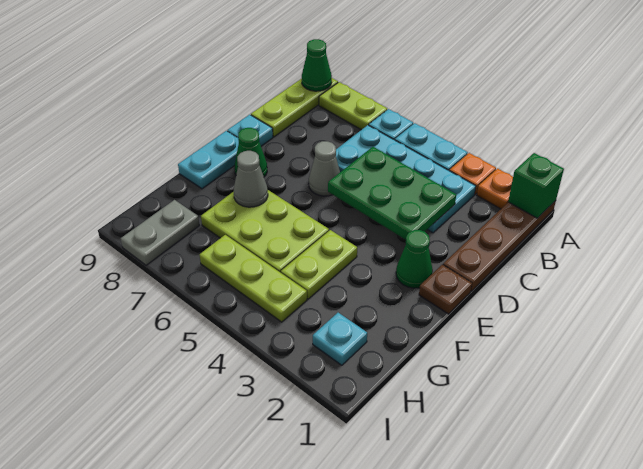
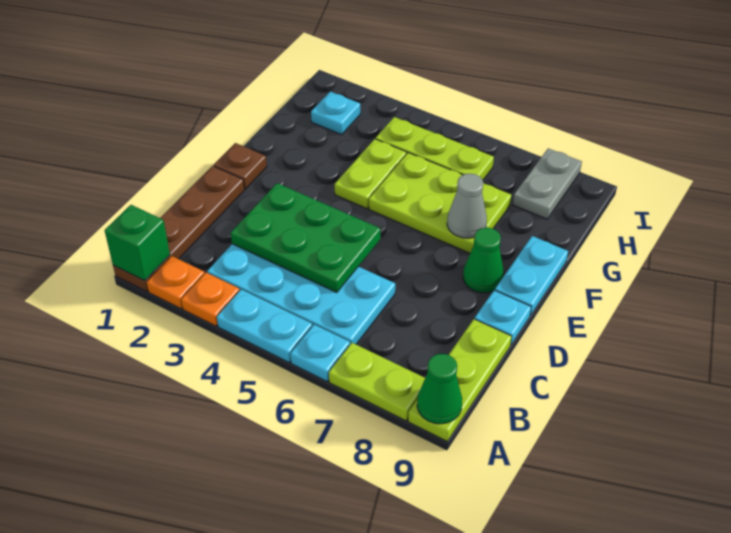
grey 1x1 cone [309,141,340,196] -> none
green 1x1 cone [396,230,433,288] -> none

